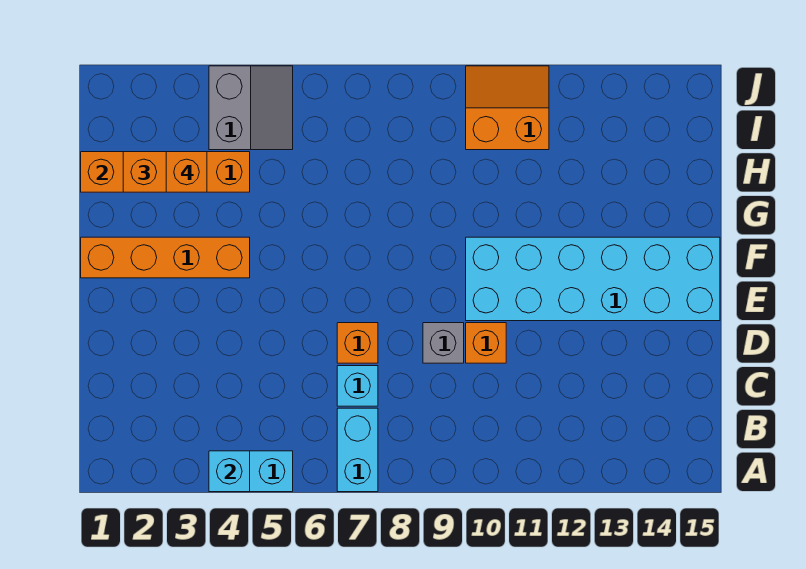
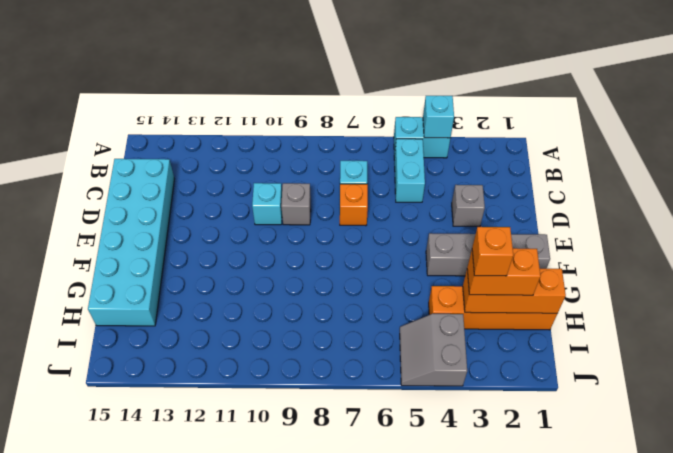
cyan 1x2 brick [337,408,378,492] -> cyan 1x2 brick moved to [394,139,425,202]
none -> grey 1x1 brick [452,185,485,227]
orange 1x1 brick [466,323,506,363] -> cyan 1x1 brick [252,183,282,225]
cyan 2x6 brick [466,237,720,321] -> cyan 2x6 brick turned to [88,159,174,326]
orange 1x4 brick [81,237,250,278] -> grey 1x4 brick [426,233,550,276]
orange 2x2 slope [466,66,549,150] -> none

